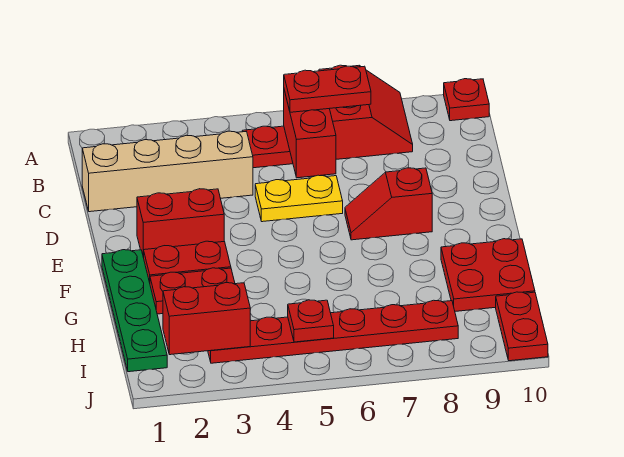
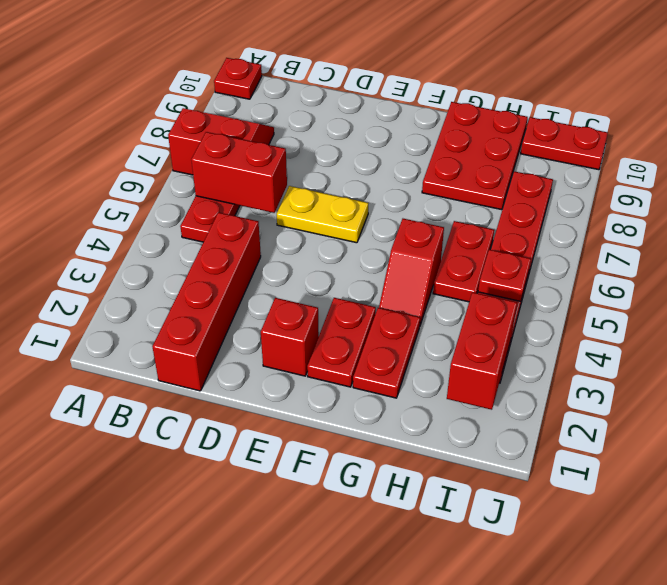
red 1x2 plate [284,66,371,112] -> red 1x2 plate moved to [433,221,494,302]
tan 1x4 brick [82,131,253,212] -> red 1x4 brick [152,212,261,391]
yellow 1x2 plate [255,175,343,222] -> yellow 1x2 plate turned to [277,186,368,243]
red 1x2 brick [137,189,224,258] -> red 1x1 brick [261,298,319,376]
red 1x2 slope [345,168,432,240] -> red 1x2 slope moved to [379,219,444,325]
green 1x4 plate [102,250,167,372] -> none
red 2x2 plate [441,239,535,311] -> red 2x3 plate [422,102,528,210]

